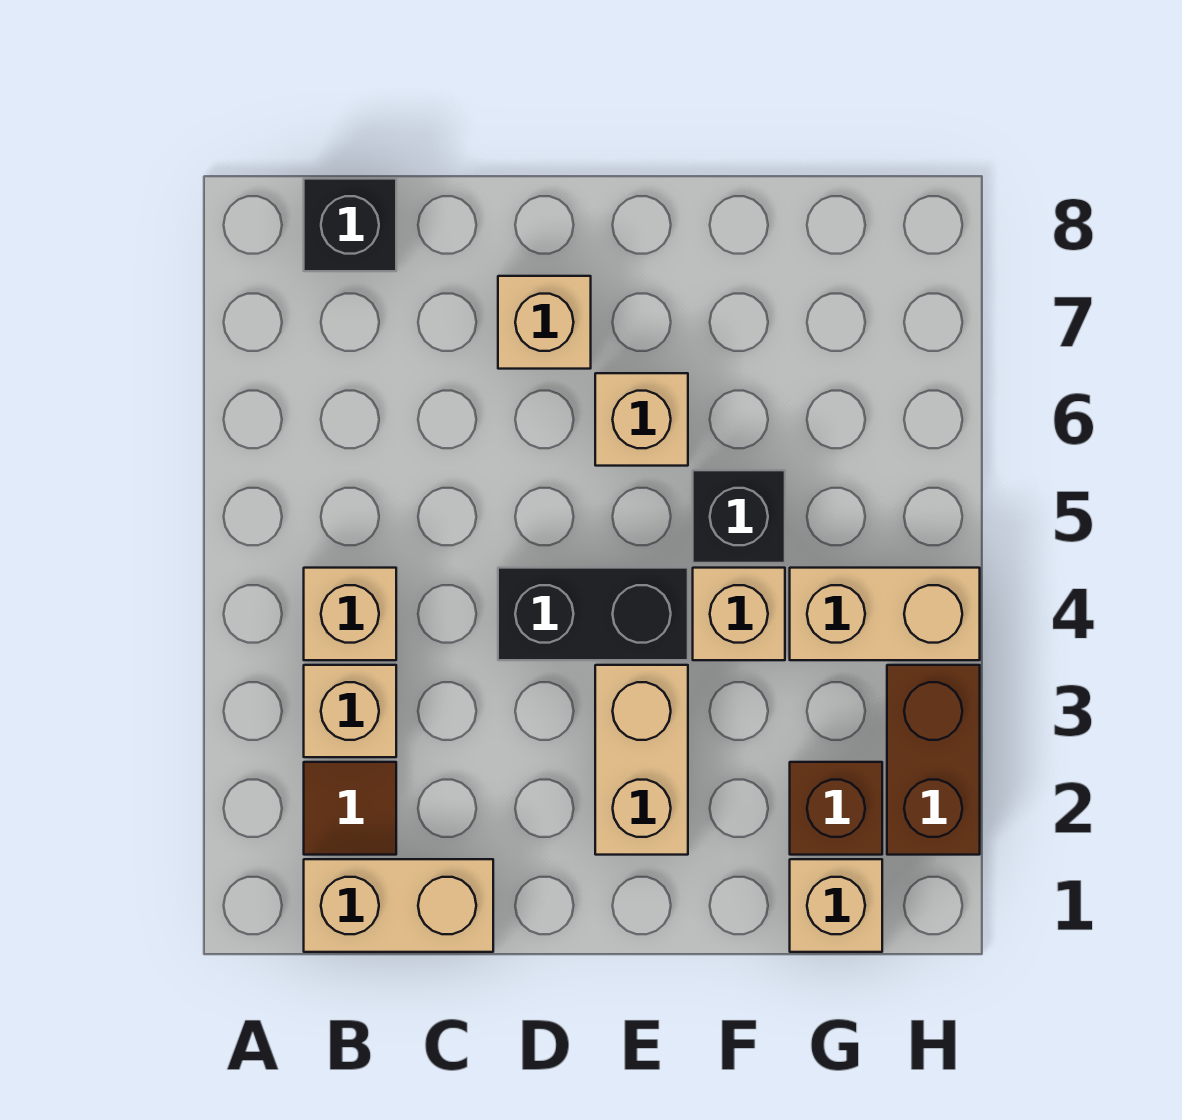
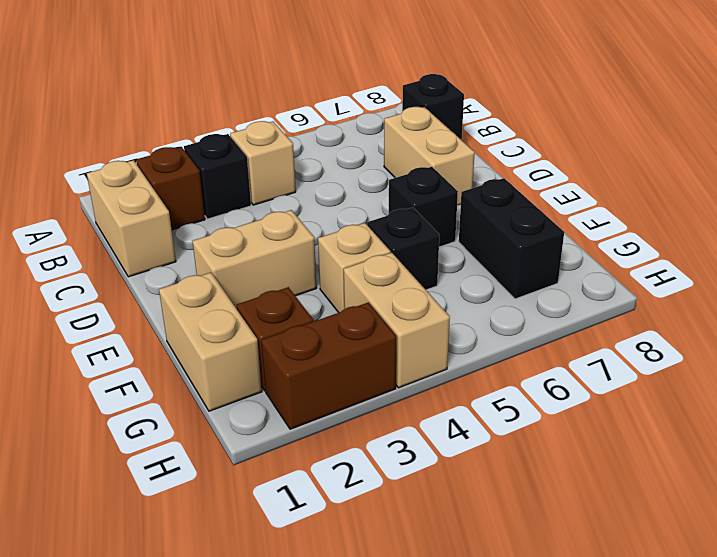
brown 1x1 tile [304,762,396,855] -> brown 1x1 brick [136,147,205,230]
tan 1x1 brick [304,665,396,757] -> black 1x1 brick [184,134,251,219]
black 1x2 brick [498,568,688,660] -> black 1x2 brick moved to [459,178,564,299]
tan 1x1 brick [498,276,591,369] -> tan 1x2 brick [384,107,475,205]
tan 1x1 brick [595,373,688,466] -> black 1x1 brick [389,167,458,247]
tan 1x1 brick [790,859,882,952] -> tan 1x2 brick [159,272,262,411]

